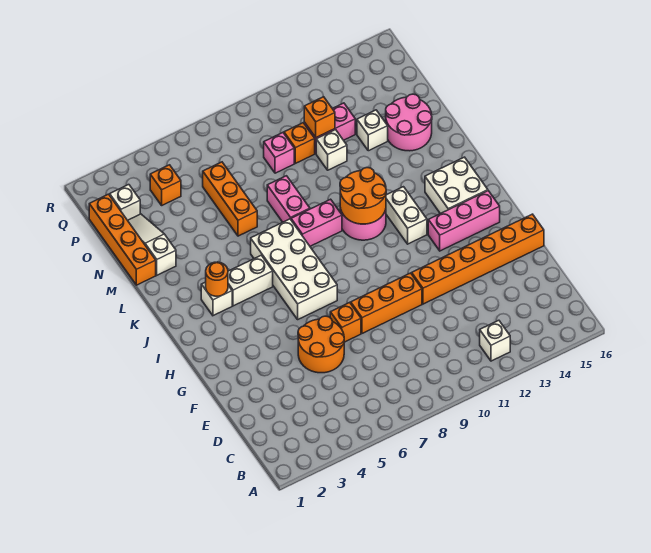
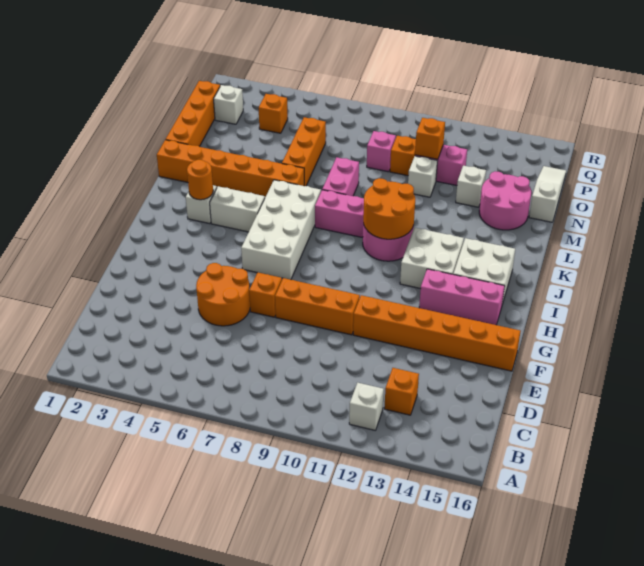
none -> orange 1x1 brick [384,368,419,415]
white 1x2 brick [386,187,427,244] -> white 2x2 brick [400,228,464,289]
none -> orange 1x6 brick [157,140,304,197]
white 1x3 slope [128,214,176,275] -> white 1x3 slope moved to [529,166,566,222]

